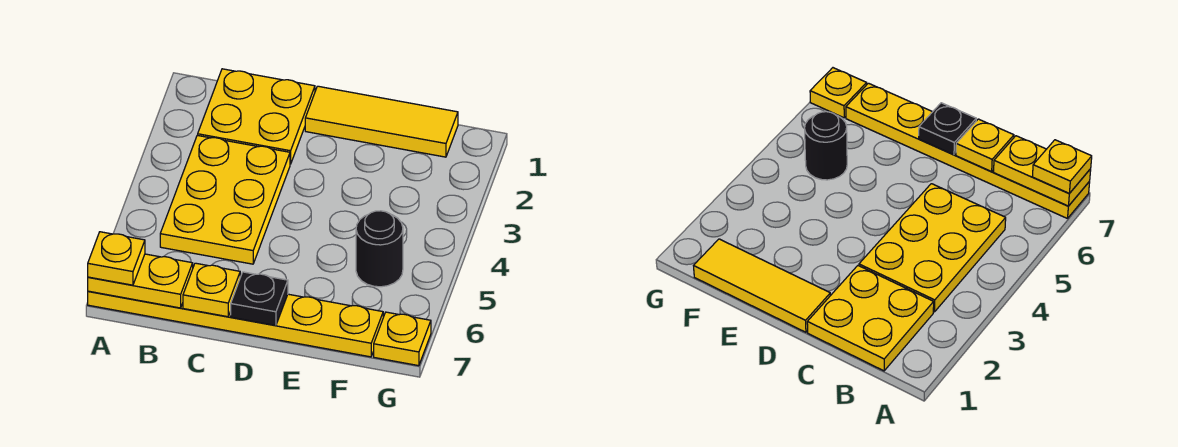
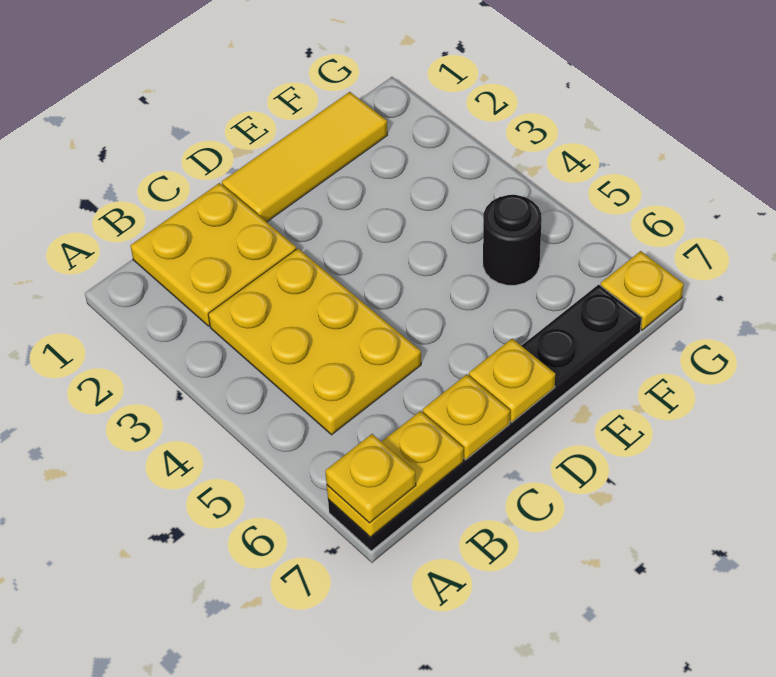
yellow 1x6 plate [88,291,383,357] -> black 1x6 plate [328,285,642,551]
black 1x1 plate [231,272,288,325] -> yellow 1x1 plate [469,339,555,422]

